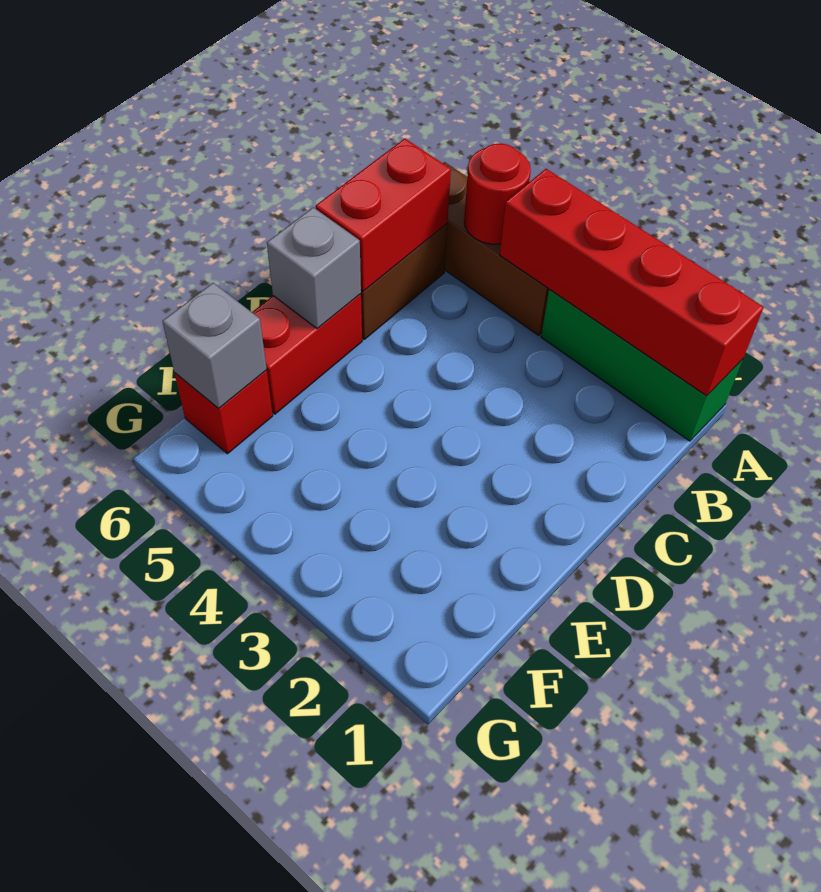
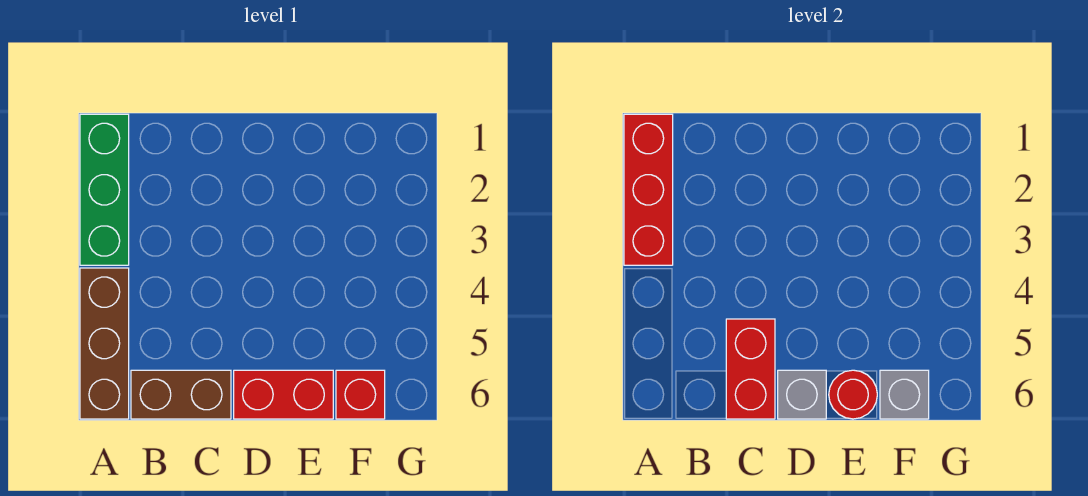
red 1x4 brick [500,169,763,396] -> red 1x3 brick [624,114,673,265]
red 1x1 round brick [464,143,531,244] -> red 1x1 round brick moved to [829,370,877,419]
red 1x2 brick [316,138,451,291] -> red 1x2 brick turned to [726,319,775,419]

